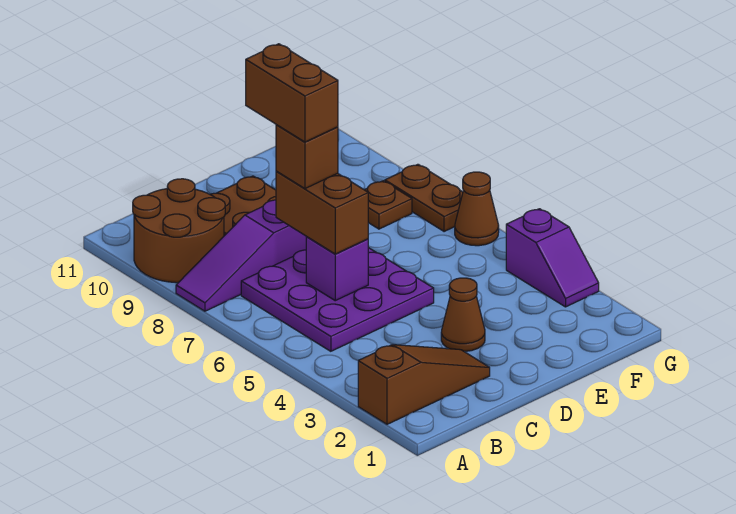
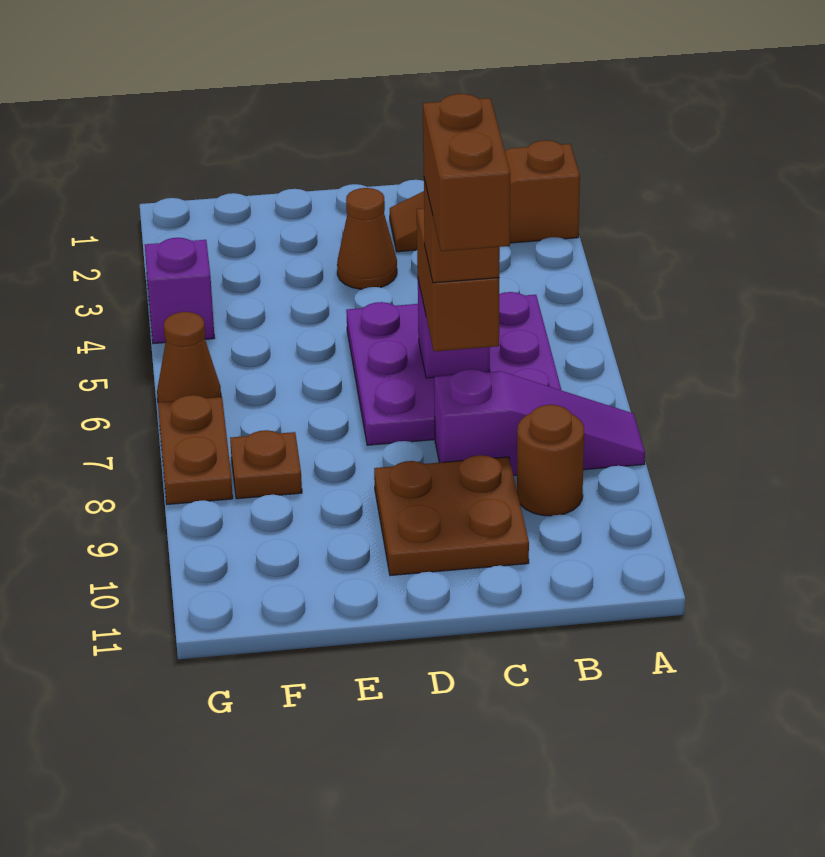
brown 2x2 round brick [133,179,225,283] -> brown 1x1 round brick [517,405,584,516]

